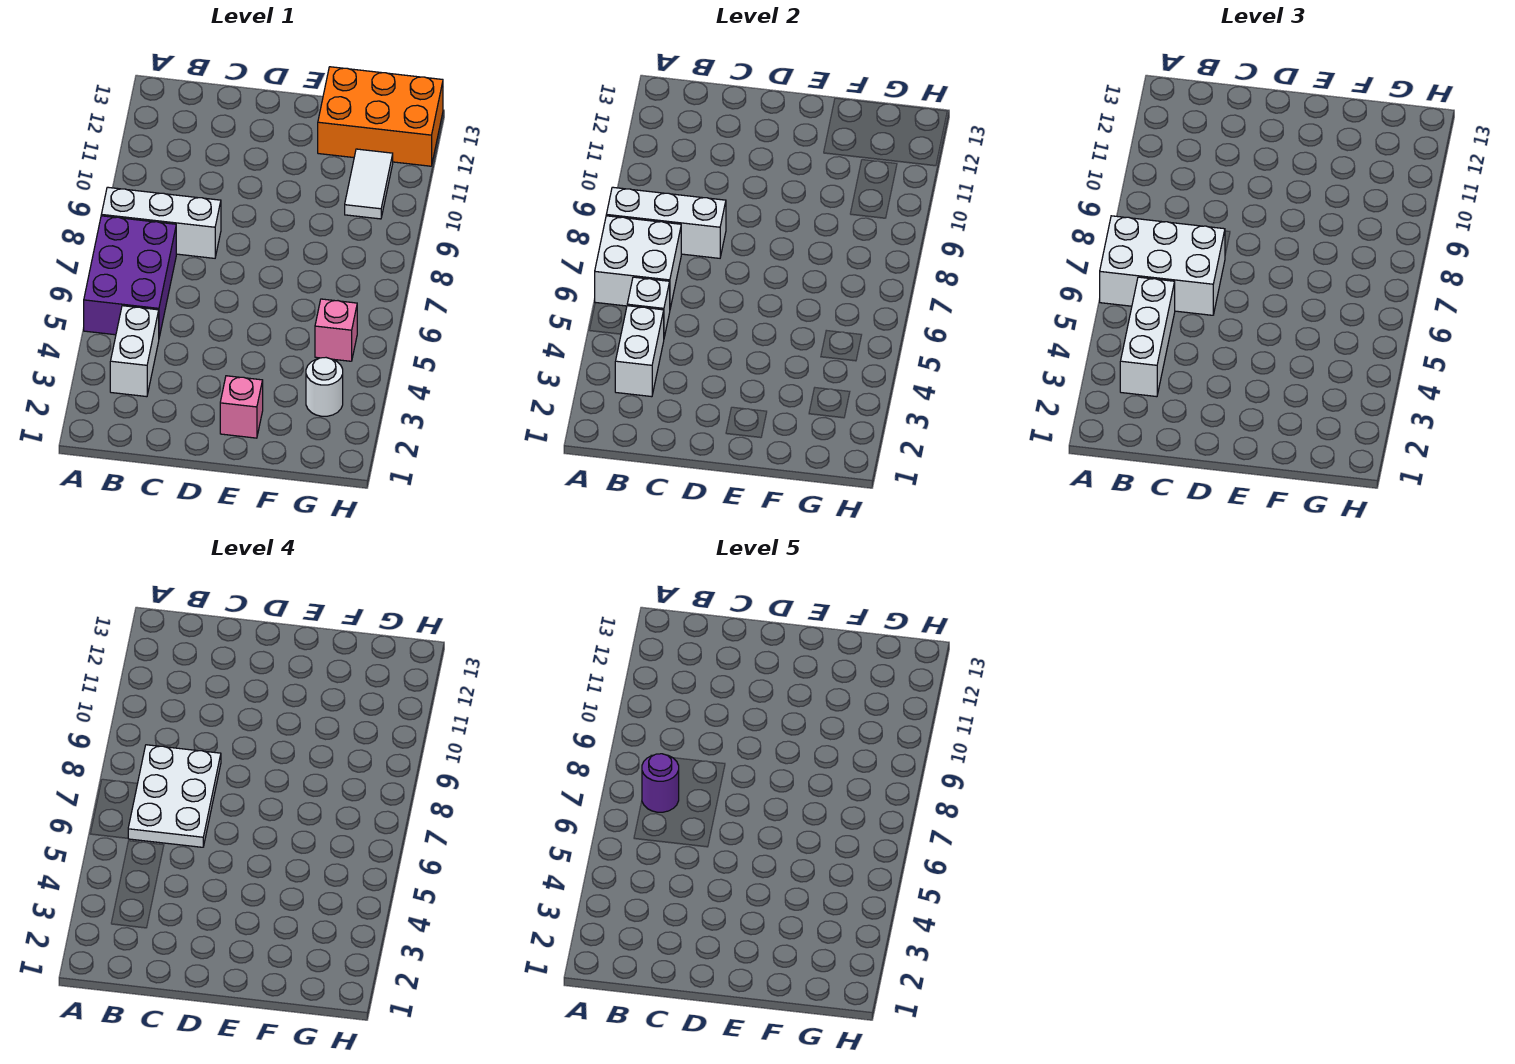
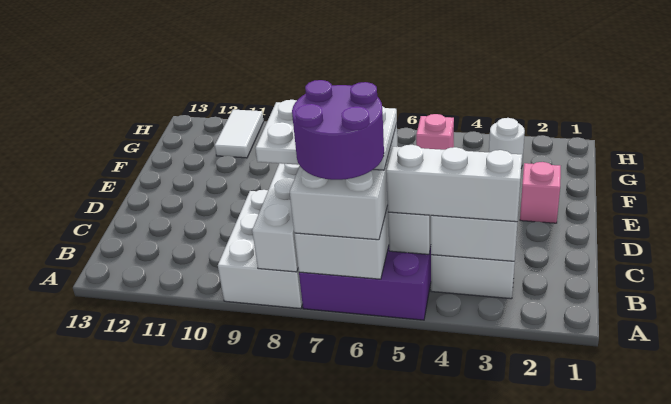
white 1x3 brick [101,187,221,258] -> white 2x3 brick [218,190,303,309]
purple 1x1 round brick [642,754,679,812] -> purple 2x2 round brick [292,80,384,180]
orange 2x3 brick [318,67,443,166] -> none
white 1x2 tile [345,149,393,219] -> white 1x2 tile turned to [215,110,264,158]

